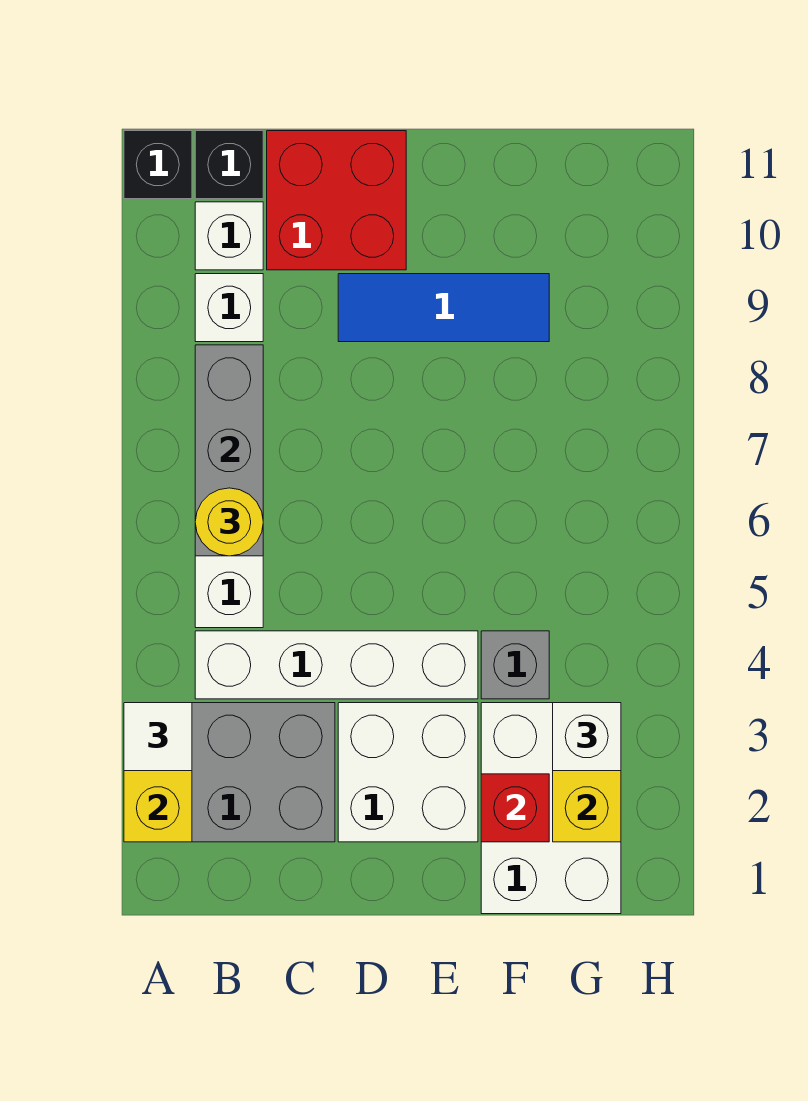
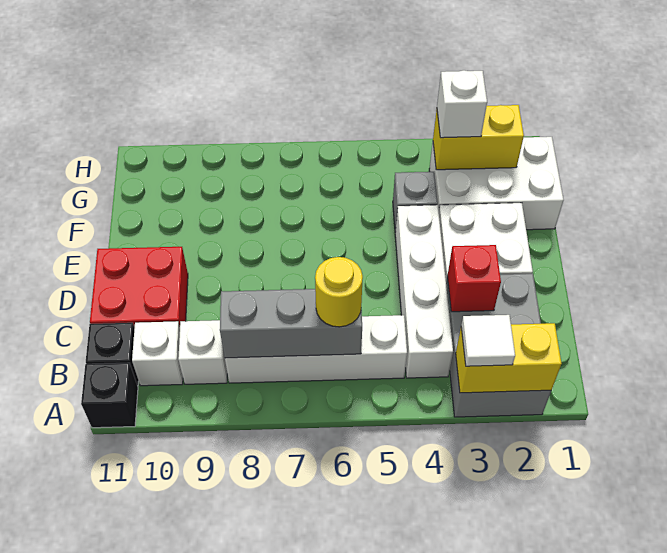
blue 1x3 tile [338,274,549,342] -> none
red 1x1 brick [481,774,549,842] -> red 1x1 brick moved to [447,245,501,312]

